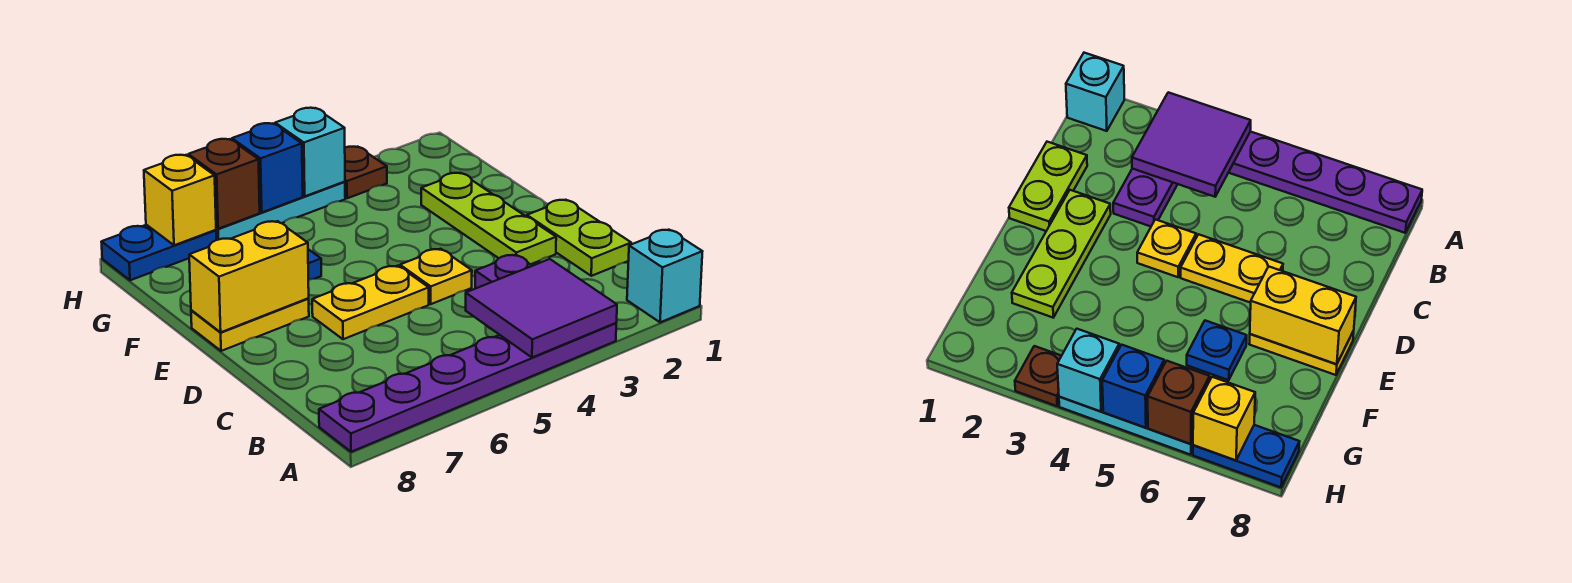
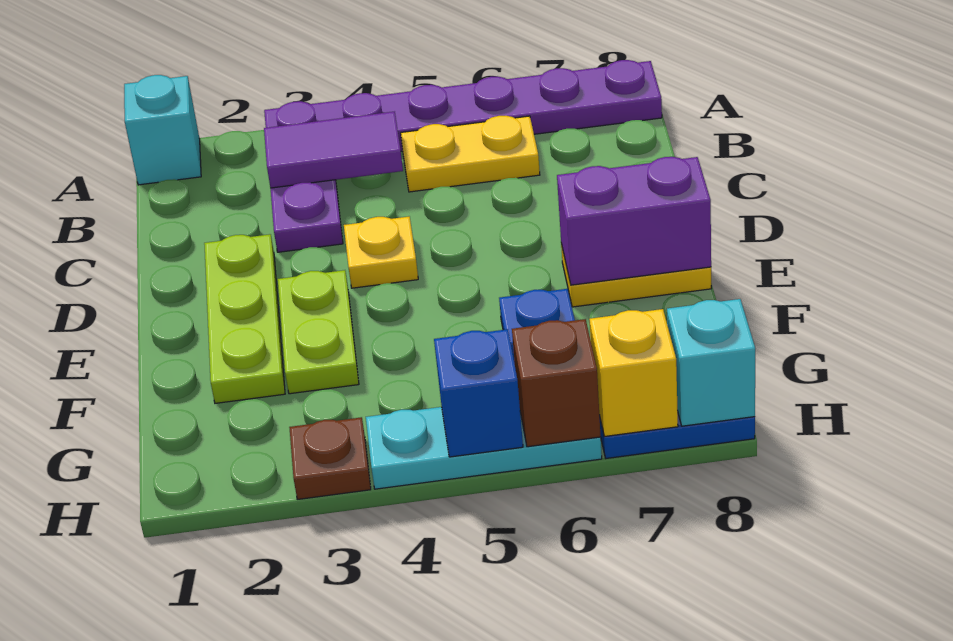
purple 2x2 tile [466,259,617,358] -> purple 1x2 tile [264,112,403,188]
lime 1x2 plate [527,200,631,276] -> lime 1x2 plate moved to [278,270,359,394]
yellow 1x2 plate [312,266,429,339] -> yellow 1x2 plate moved to [401,116,540,192]
yellow 1x2 brick [189,221,309,332] -> purple 1x2 brick [557,157,711,285]
cyan 1x1 brick [275,108,345,196] -> cyan 1x1 brick moved to [667,299,755,426]

